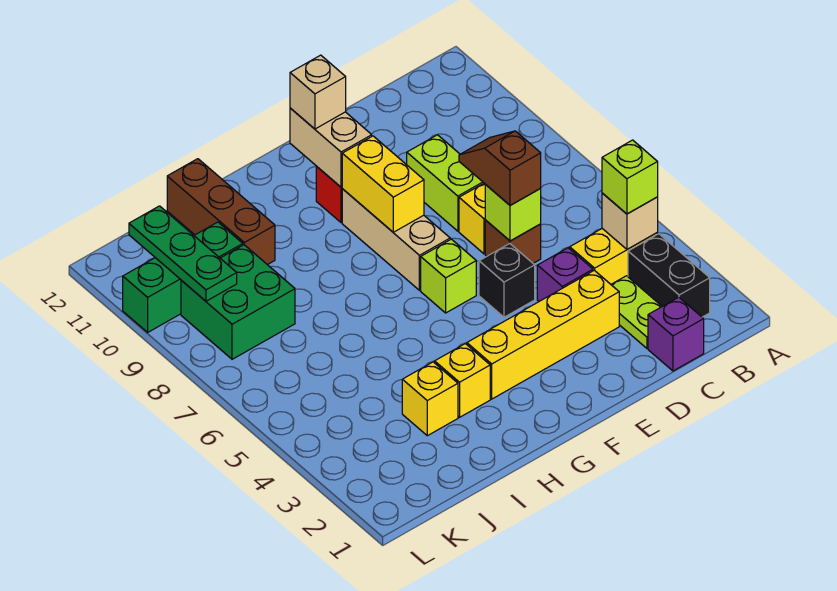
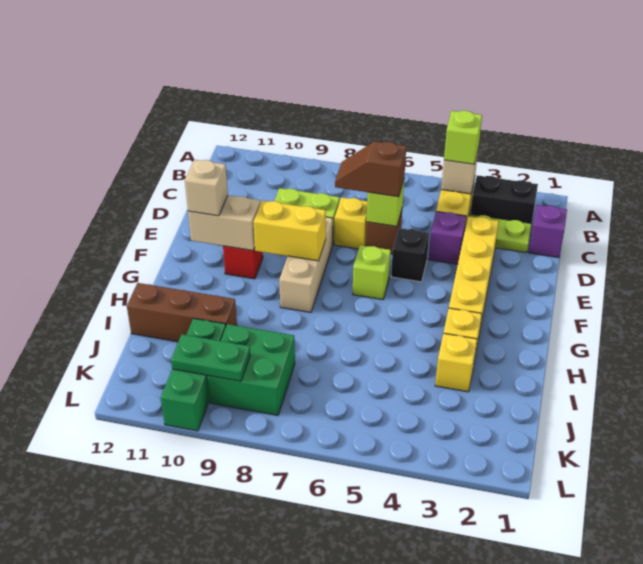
tan 1x3 brick [342,189,450,290] -> tan 1x3 brick turned to [279,217,333,312]
green 1x3 plate [129,206,237,301] -> green 1x2 plate [171,334,250,381]

